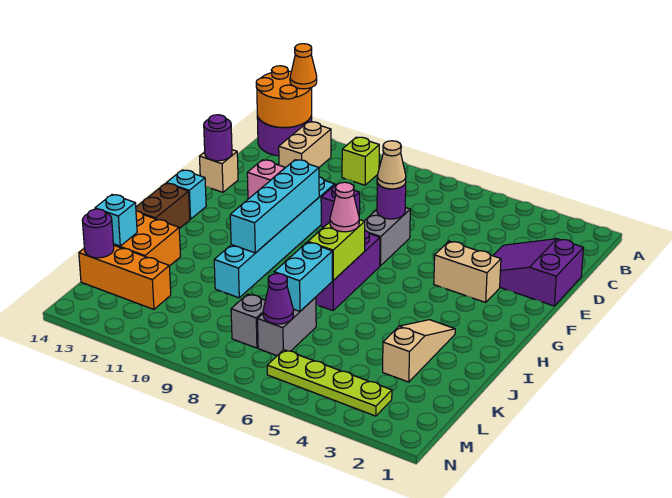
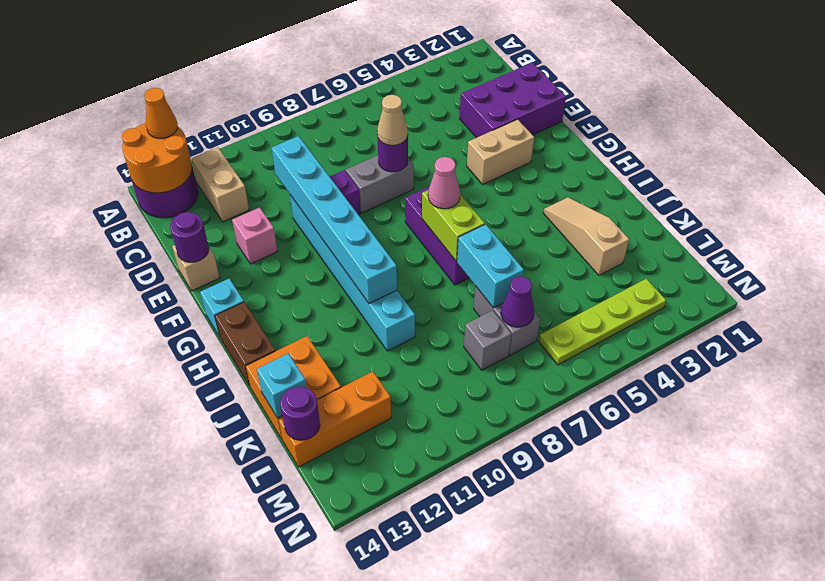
lime 1x1 brick [342,137,379,185] -> none
purple 2x3 slope [493,239,583,306] -> purple 2x3 brick [460,63,566,138]
grey 1x2 brick [365,207,410,266] -> grey 1x2 brick turned to [346,155,414,213]
cyan 1x4 brick [230,160,319,253] -> cyan 1x6 brick [272,136,397,304]

